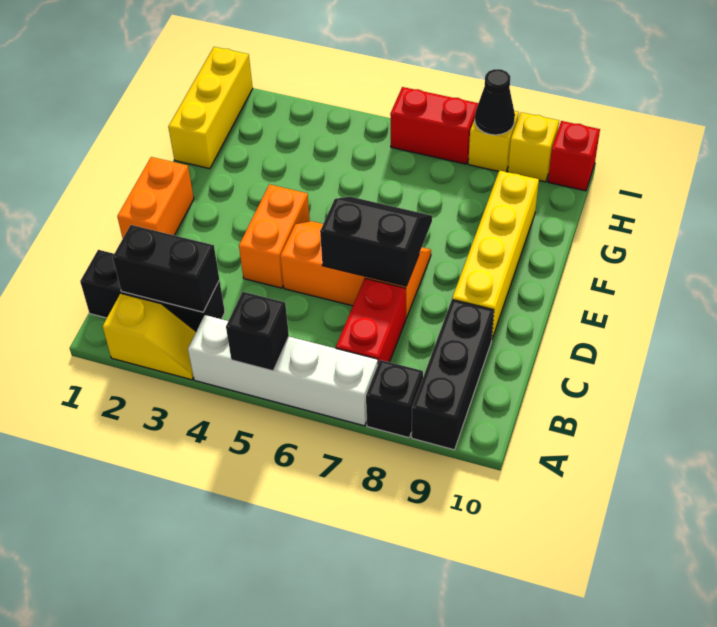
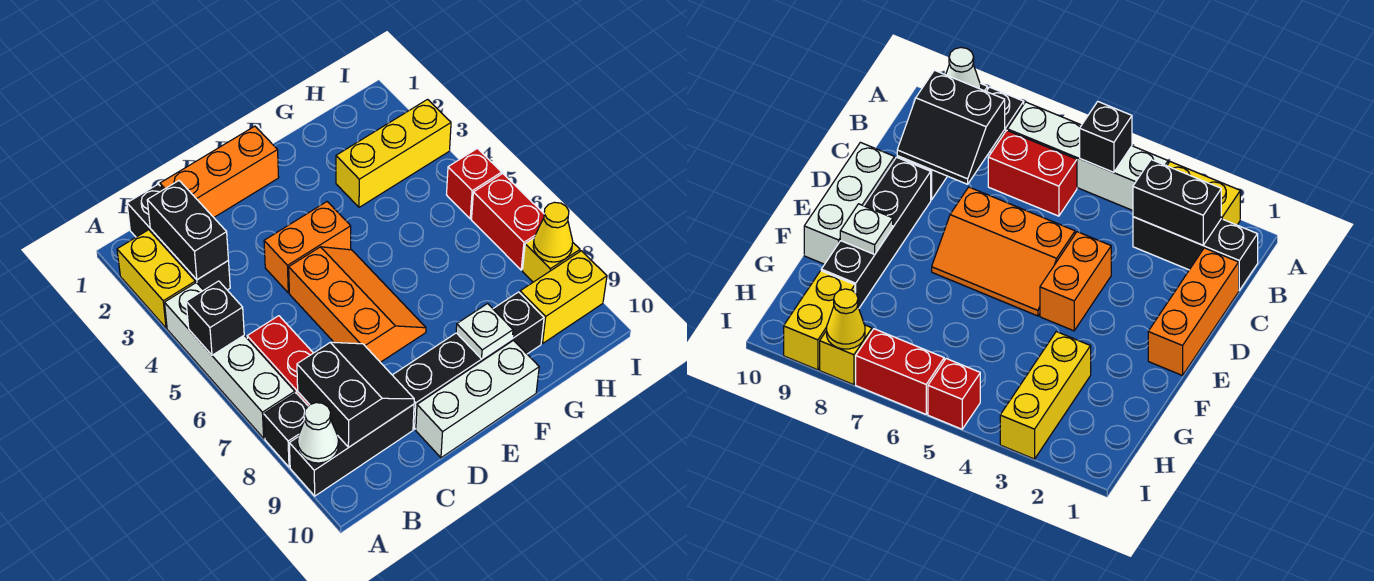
yellow 1x2 slope [103,293,196,380] -> yellow 1x2 brick [117,230,195,328]
none -> white 1x1 cone [297,403,339,463]
red 1x2 brick [336,278,406,363] -> red 1x2 brick turned to [247,316,313,406]
orange 1x2 brick [117,157,194,238] -> orange 1x3 brick [160,126,279,217]
black 2x2 slope [320,197,432,286] -> black 2x2 slope moved to [297,342,414,447]
yellow 1x4 brick [452,170,539,339] -> black 1x4 brick [393,292,544,429]
none -> white 1x3 brick [416,340,539,458]
none -> white 1x1 plate [456,304,513,359]
yellow 1x3 brick [168,47,253,169] -> yellow 1x3 brick moved to [336,100,451,207]
black 1x1 cone [475,69,515,135] -> yellow 1x1 cone [533,202,573,262]
yellow 1x1 brick [508,112,559,182] -> yellow 1x2 brick [520,251,607,343]
red 1x1 brick [548,121,600,191] -> red 1x1 brick moved to [447,148,502,219]

